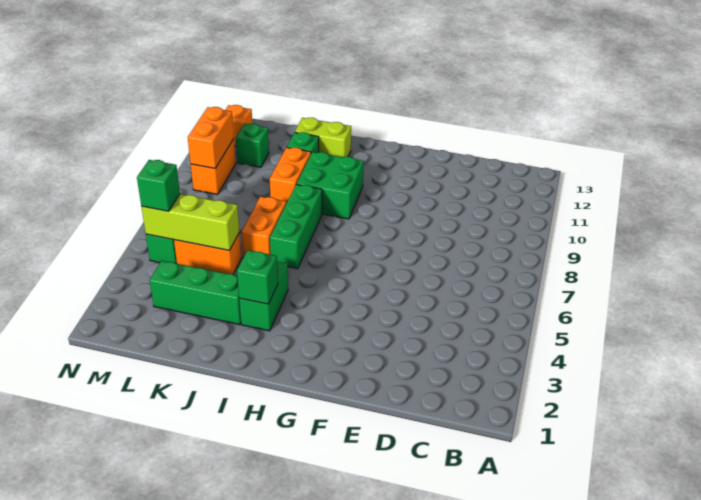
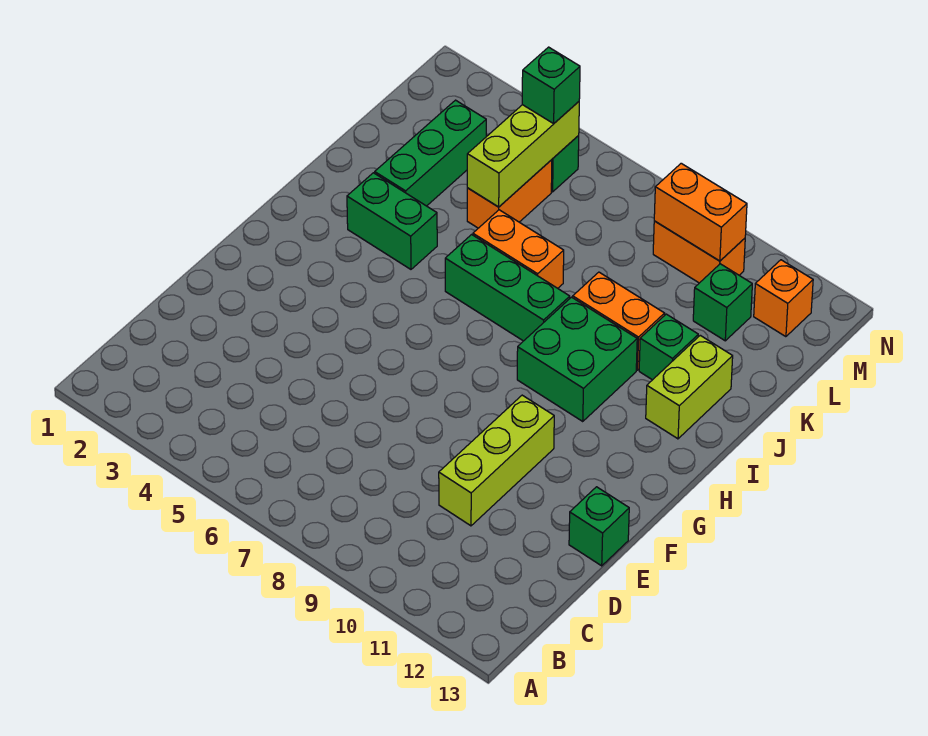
none -> lime 1x3 brick [439,395,554,526]
green 1x1 brick [237,250,278,304] -> green 1x1 brick moved to [569,487,629,566]

